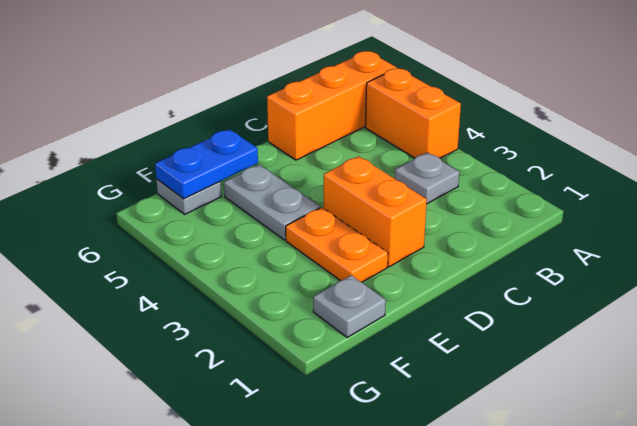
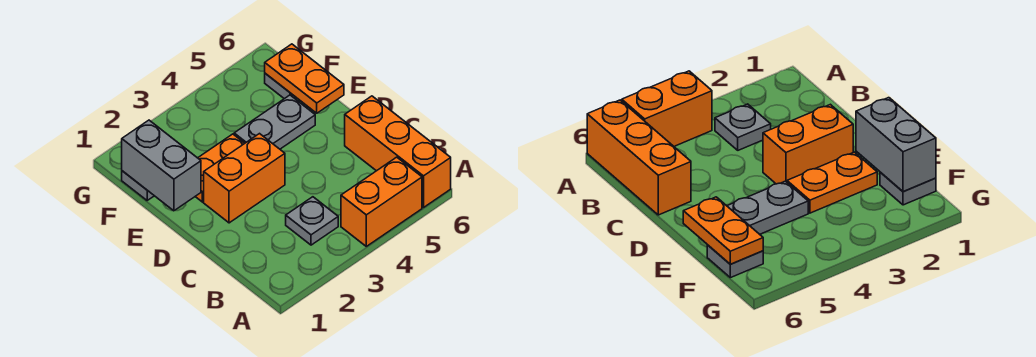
none -> grey 1x2 brick [122,120,201,211]
blue 1x2 plate [155,129,258,199] -> orange 1x2 plate [265,44,344,113]

